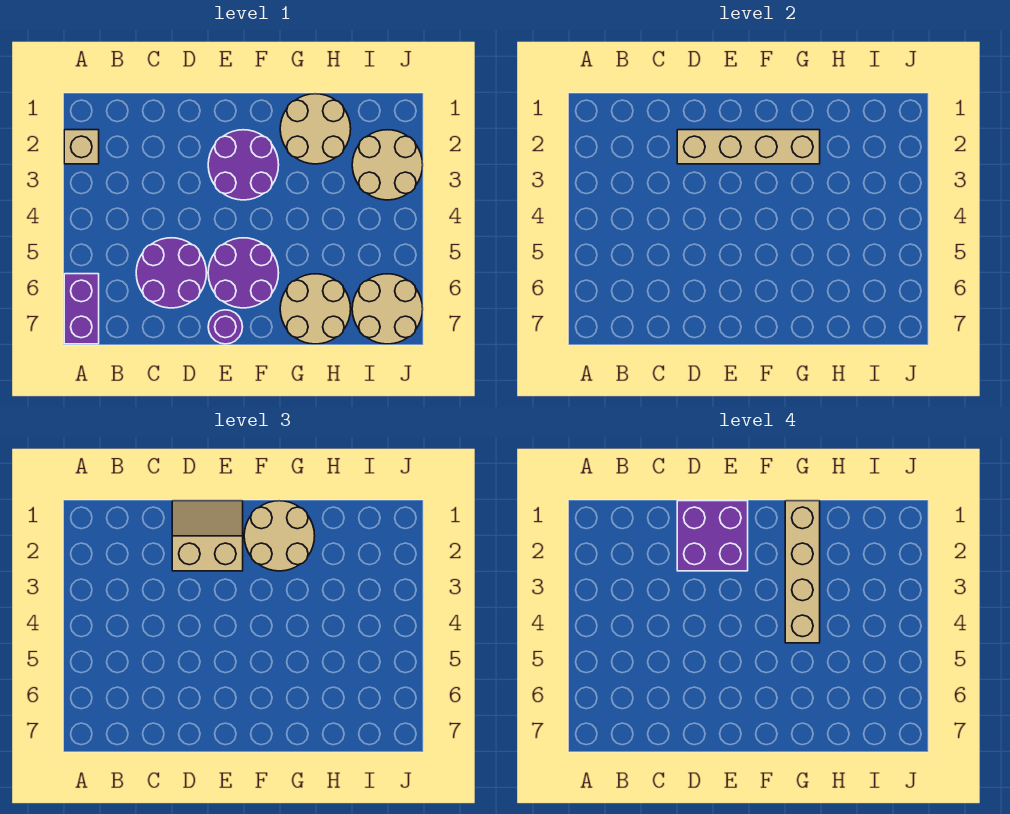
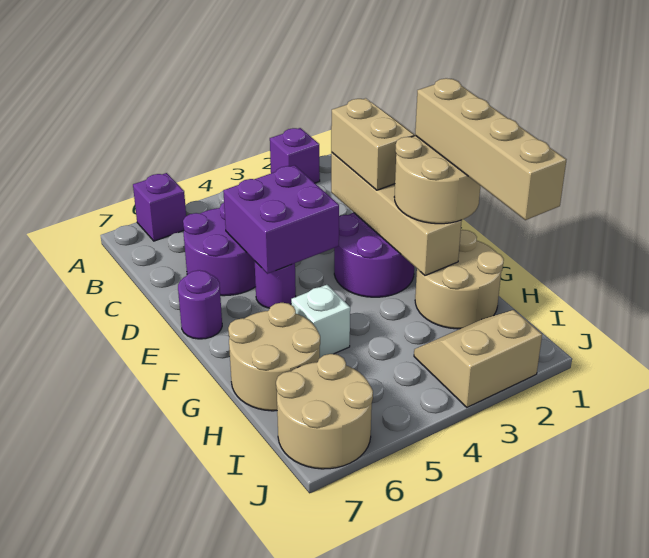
tan 1x1 brick [64,130,99,164] -> purple 1x1 brick [270,128,320,183]
purple 1x2 brick [64,274,99,344] -> purple 1x1 brick [133,173,186,241]
purple 2x2 brick [677,501,748,571] -> purple 2x2 brick moved to [223,165,339,274]
purple 2x2 round brick [208,238,279,308] -> purple 1x1 round brick [255,262,296,308]
tan 1x4 brick [785,501,820,643] -> tan 1x4 brick turned to [415,78,566,220]
none -> white 1x1 brick [291,285,350,358]
tan 2x2 round brick [352,130,423,200] -> tan 2x2 slope [414,310,542,407]

